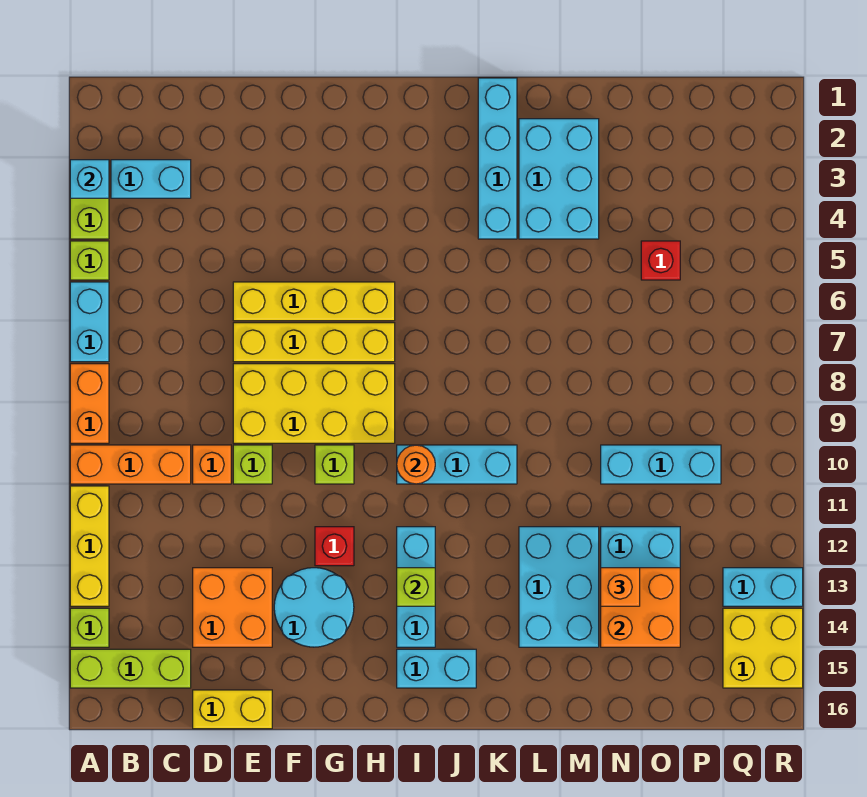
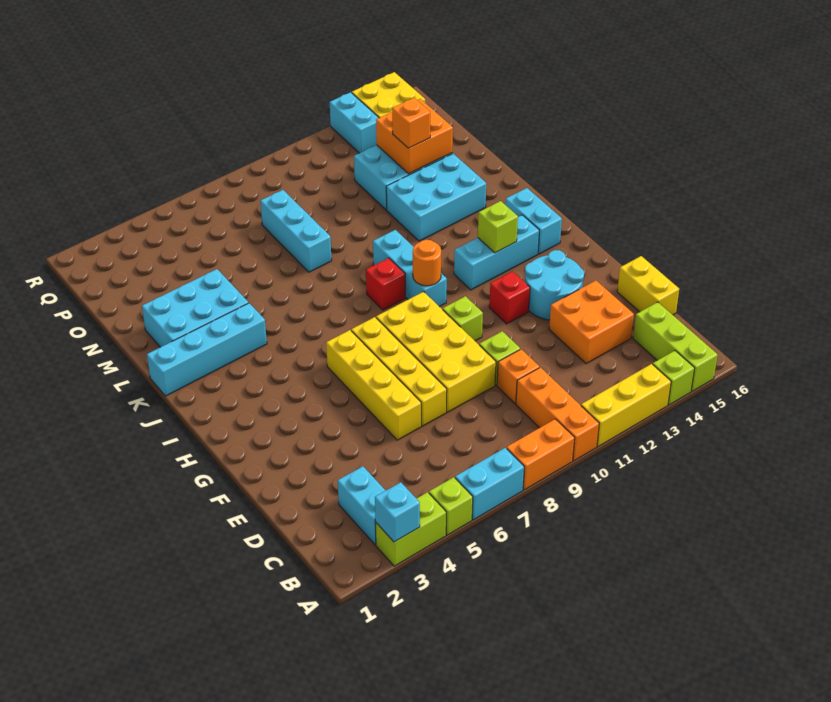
cyan 1x3 brick [601,445,721,484] -> cyan 1x3 brick moved to [260,190,332,272]
red 1x1 brick [641,241,680,280] -> red 1x1 brick moved to [366,258,405,310]

